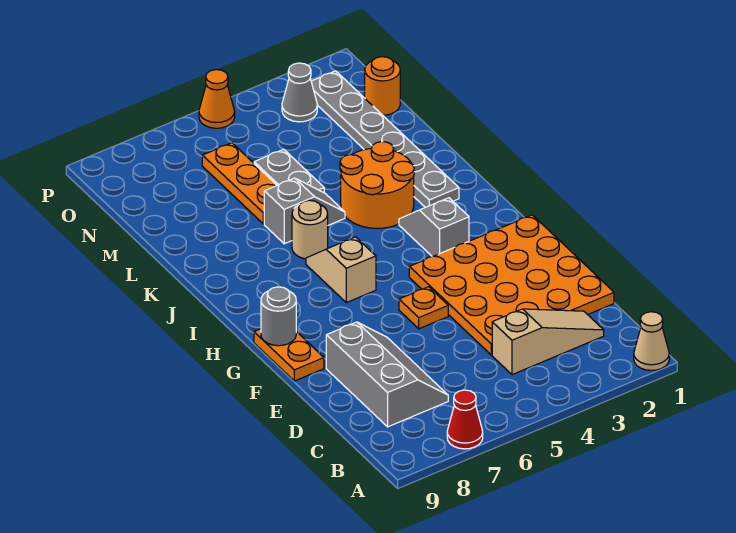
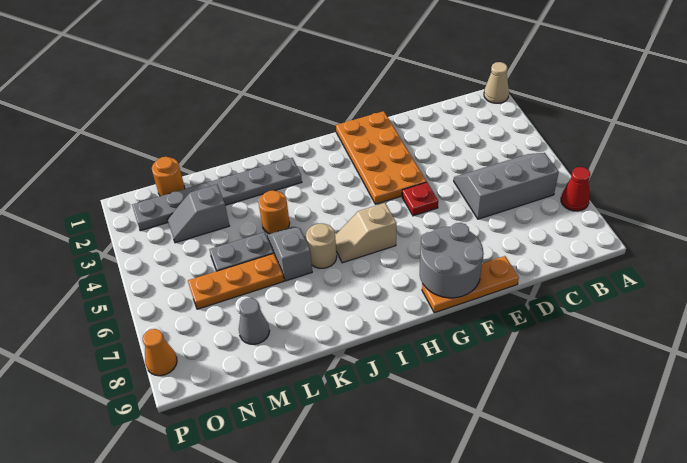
tan 1x3 slope [492,309,604,375] -> none
grey 2x3 slope [326,322,448,427] -> grey 2x3 slope moved to [454,153,559,219]
orange 4x4 plate [409,215,614,355] -> orange 2x4 plate [336,111,427,204]
orange 1x1 plate [399,287,448,329] -> red 1x1 plate [402,182,438,216]
orange 1x2 plate [254,329,324,381] -> orange 1x3 plate [422,256,519,313]
grey 1x1 round brick [261,287,296,346] -> grey 2x2 round brick [420,223,484,298]
grey 1x2 slope [399,198,469,256] -> grey 1x2 slope moved to [167,185,229,243]
orange 2x2 round brick [340,142,414,228] -> orange 1x1 round brick [259,190,290,234]
grey 1x1 cone [282,63,317,122] -> grey 1x1 cone moved to [239,298,270,344]
orange 1x1 cone [199,70,235,128] -> orange 1x1 cone moved to [143,329,177,376]

